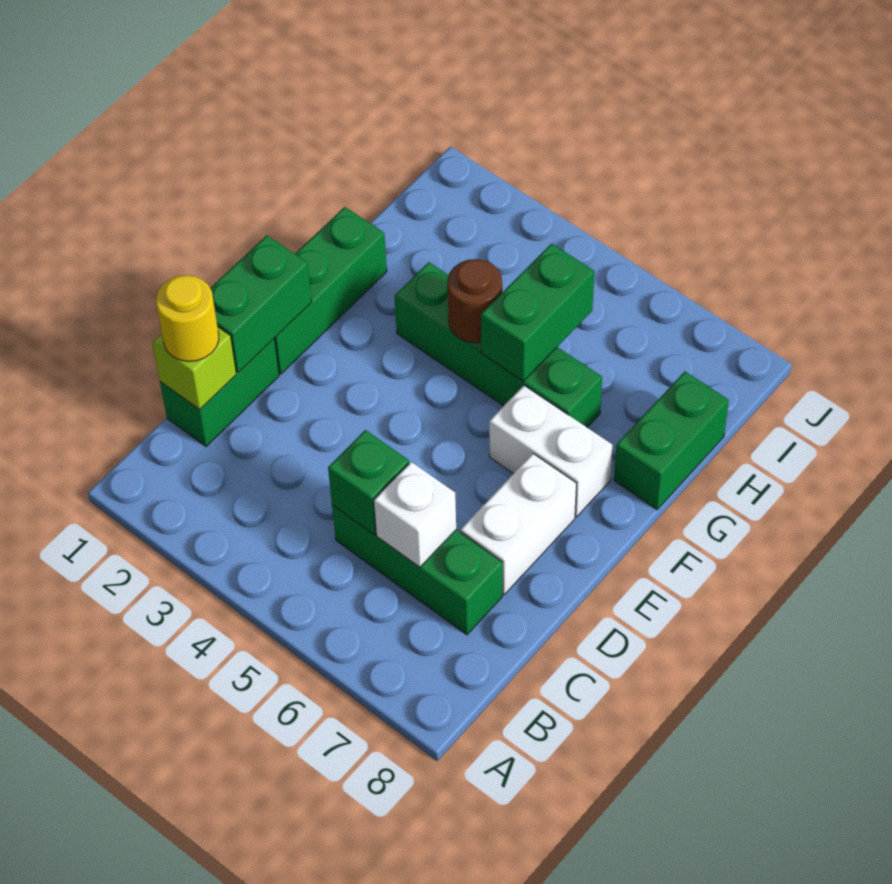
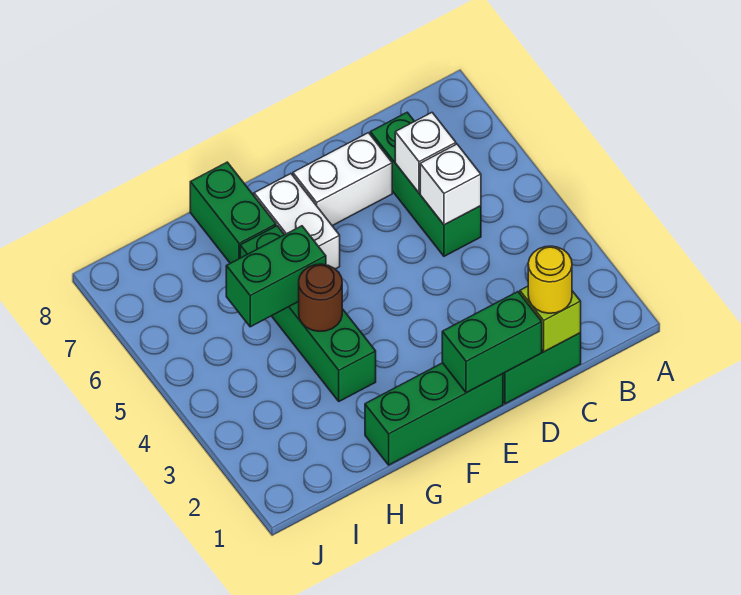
green 1x1 brick [328,430,409,535] -> white 1x1 brick [420,144,481,225]
green 1x2 brick [614,372,729,510] -> green 1x2 brick turned to [190,162,276,263]

